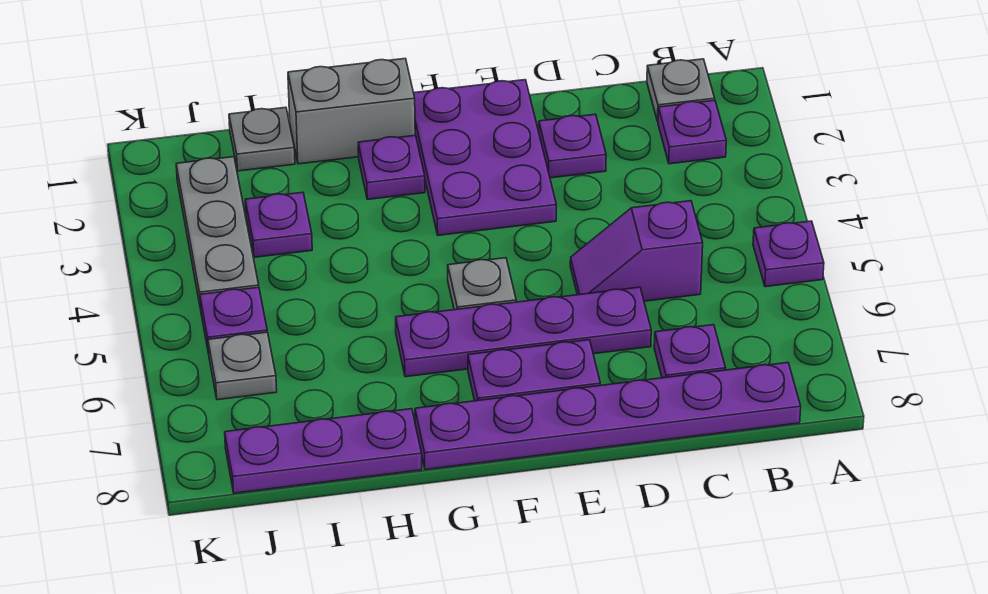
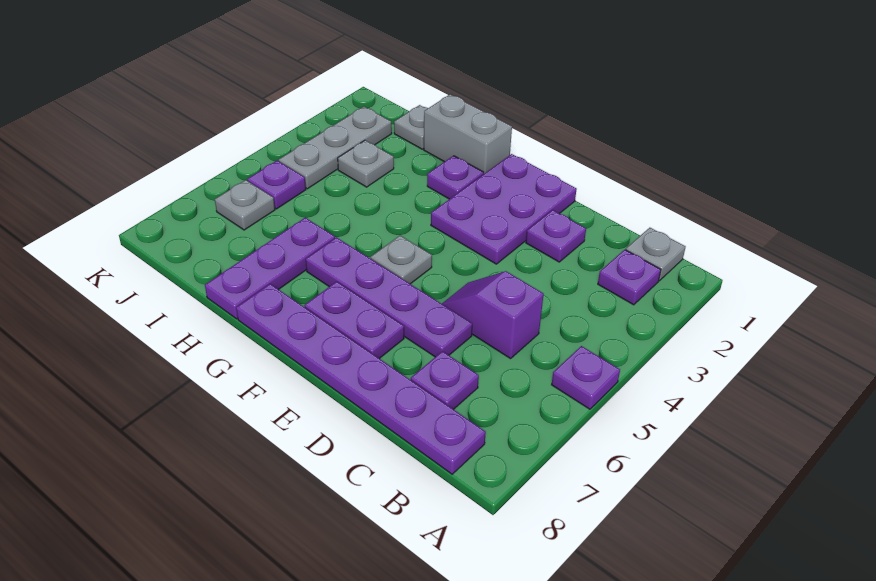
purple 1x3 plate [225,409,422,493] -> purple 1x3 plate turned to [205,218,335,319]
purple 1x1 plate [245,192,312,257] -> grey 1x1 plate [338,140,394,187]

